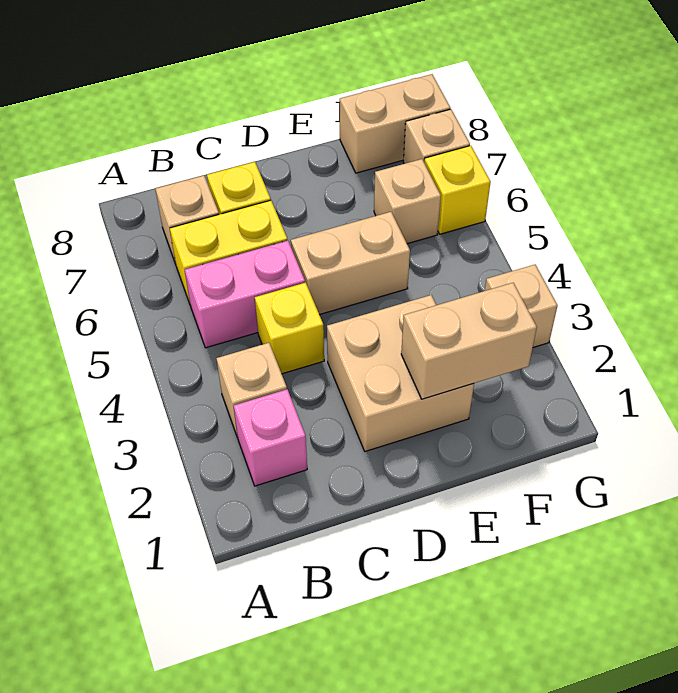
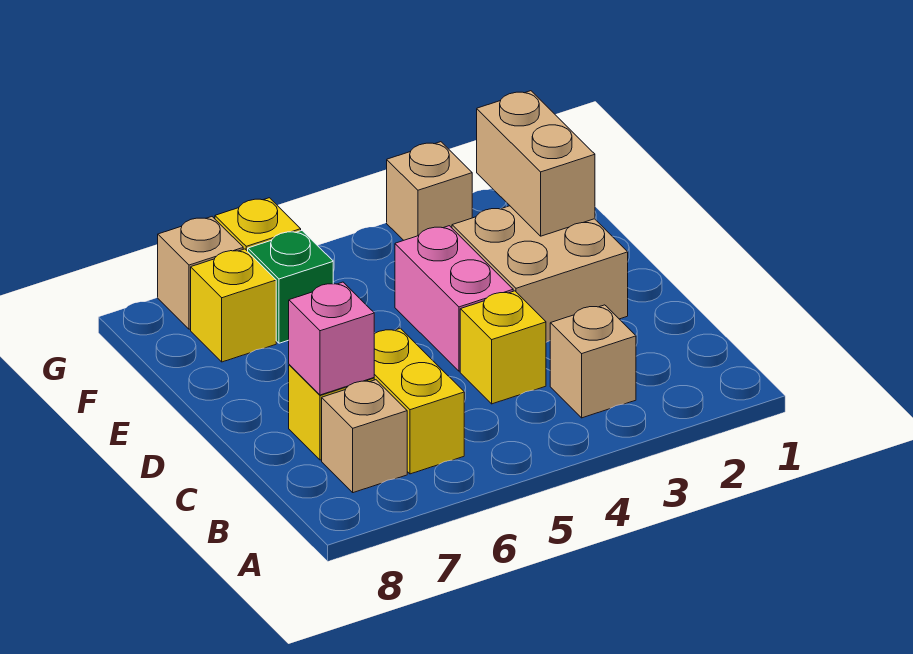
pink 1x1 brick [234,389,307,486] -> pink 1x1 brick moved to [289,282,374,395]
pink 1x2 brick [185,241,305,348] -> pink 1x2 brick moved to [395,226,513,371]
tan 1x2 brick [291,212,410,315] -> none
tan 1x1 brick [374,159,441,244] -> green 1x1 brick [248,231,333,343]
none -> yellow 1x1 brick [191,249,276,362]
tan 1x2 brick [340,74,450,173] -> none

